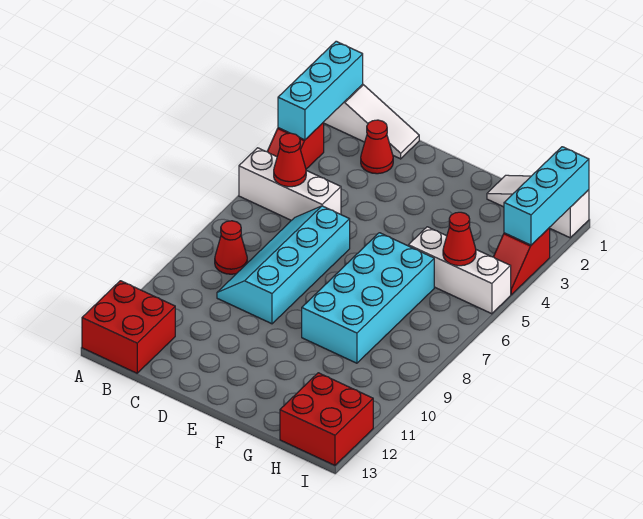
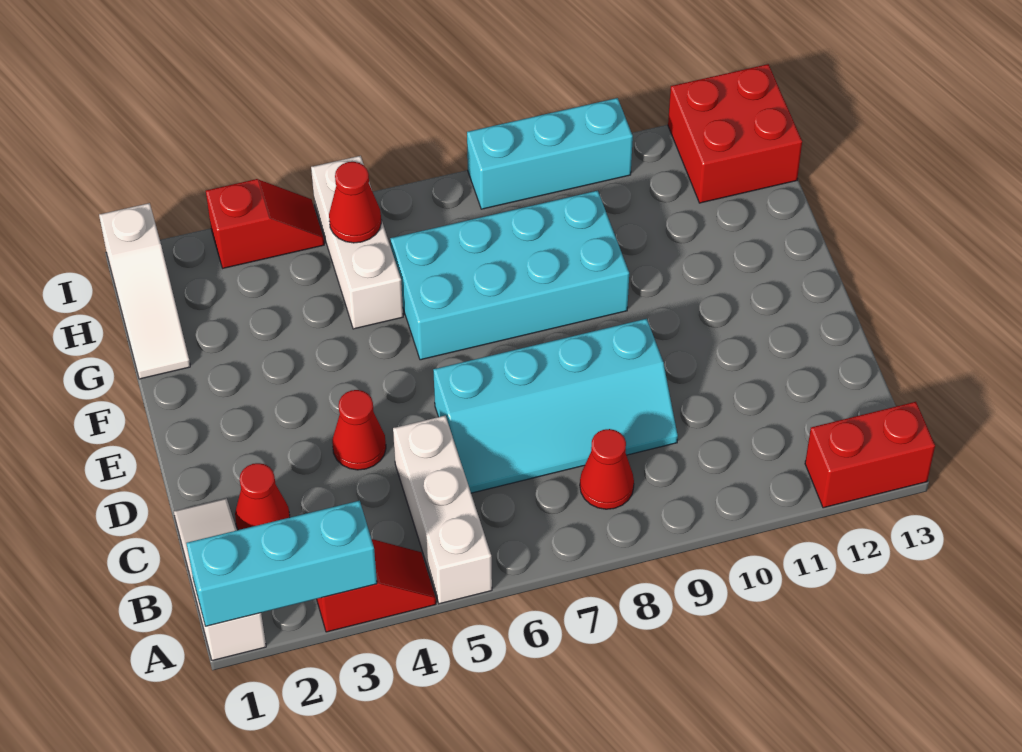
red 2x2 brick [82,281,175,373] -> red 1x2 brick [805,402,935,508]
red 1x1 cone [274,133,306,187] -> red 1x1 cone moved to [332,390,386,470]
cyan 1x3 brick [504,147,589,245] -> cyan 1x3 brick moved to [467,98,633,209]

